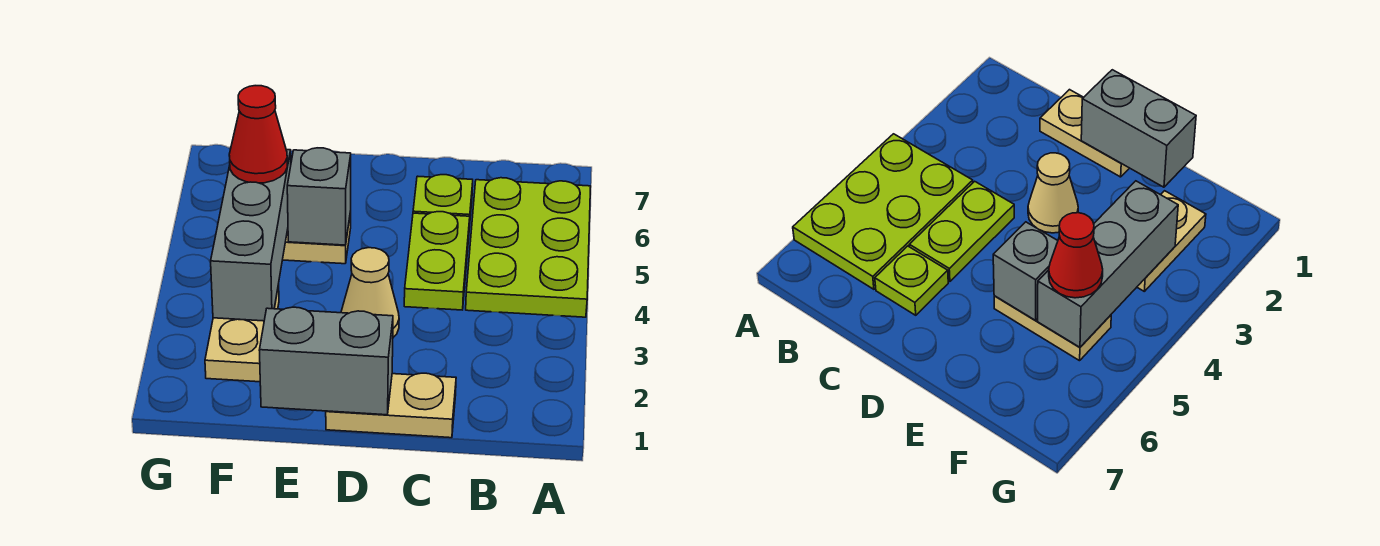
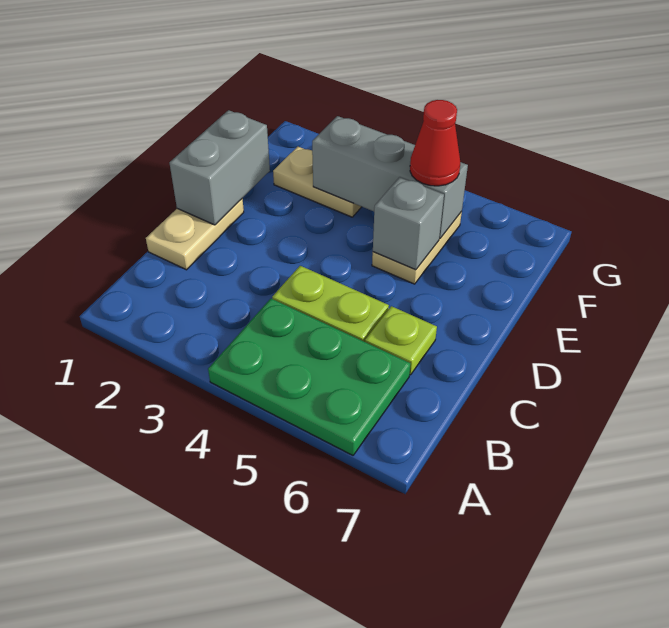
lime 2x3 plate [466,178,591,317] -> green 2x3 plate [208,299,410,455]
tan 1x1 cone [341,248,399,337] -> none

